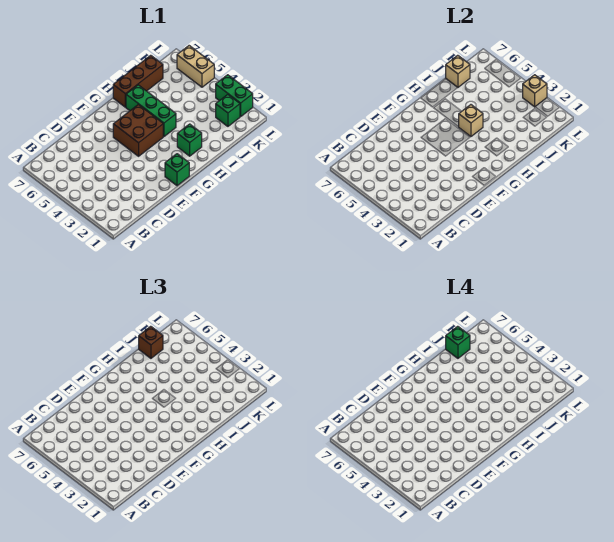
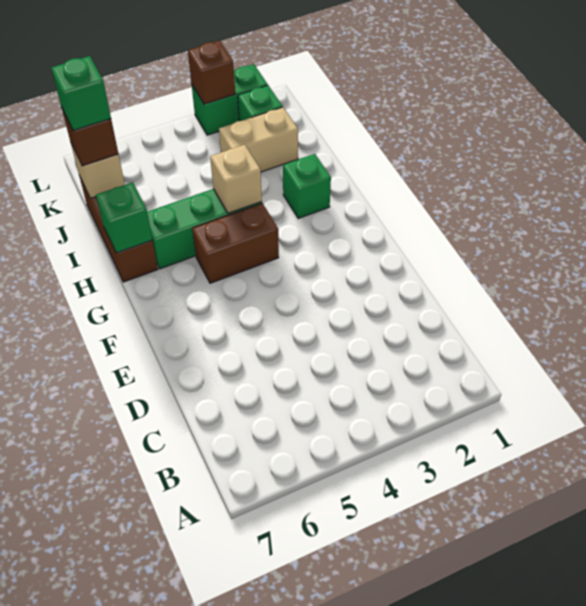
green 1x1 brick [165,154,189,186] -> green 1x1 brick moved to [96,182,152,253]
brown 2x2 brick [113,105,163,156] -> brown 1x2 brick [192,203,279,283]
tan 1x1 brick [523,75,547,107] -> brown 1x1 brick [188,41,235,104]
tan 1x2 brick [177,46,214,87] -> tan 1x2 brick moved to [219,107,298,172]

